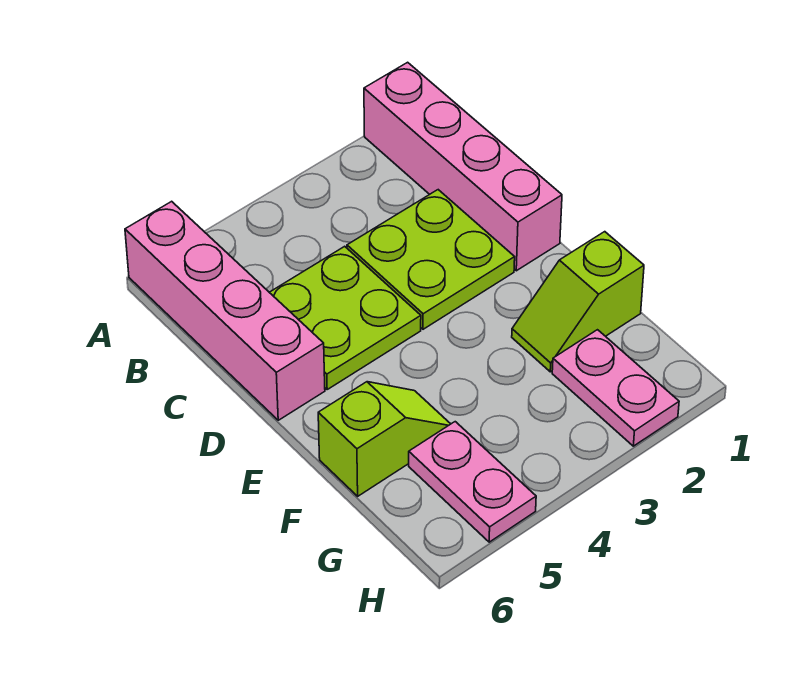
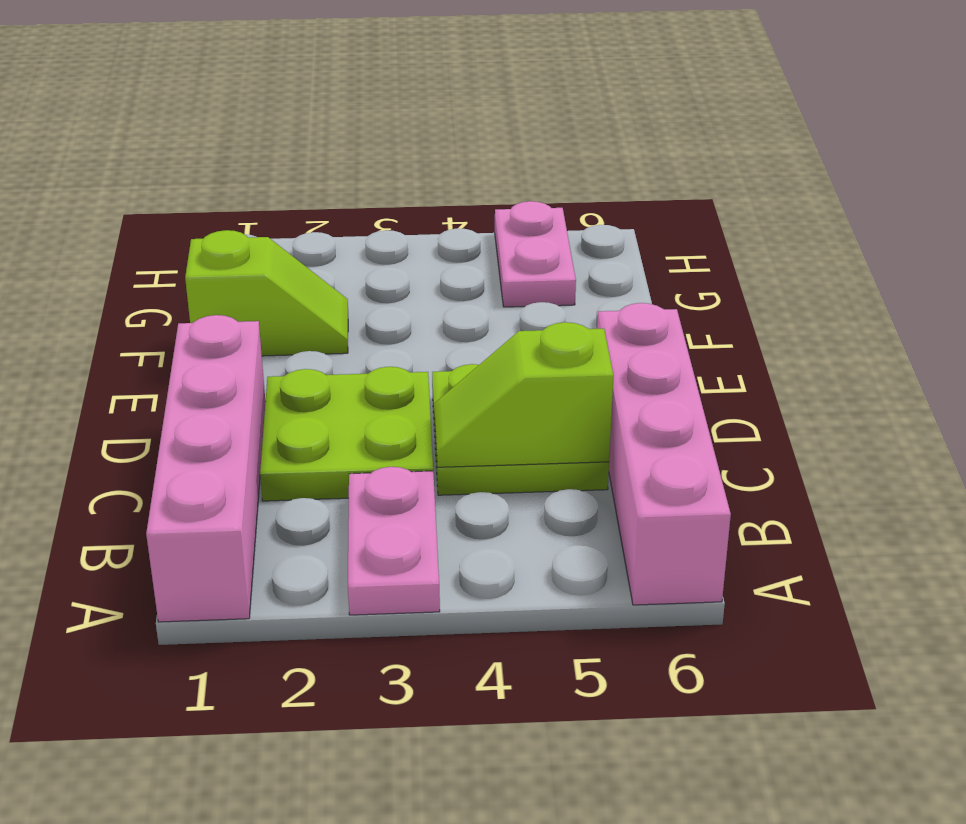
lime 1x2 slope [318,382,450,496] -> lime 1x2 slope moved to [435,322,614,467]
pink 1x2 plate [552,330,679,446] -> pink 1x2 plate moved to [348,467,440,615]

